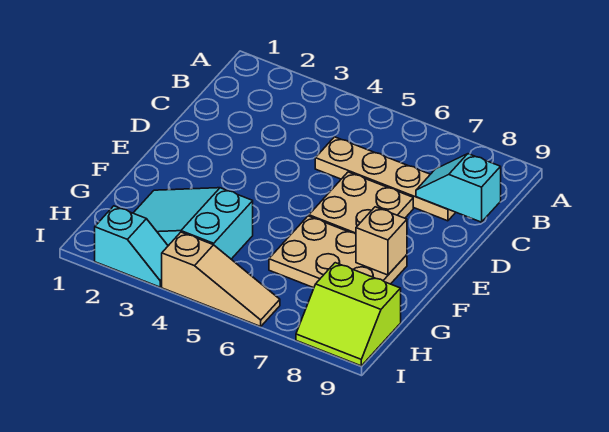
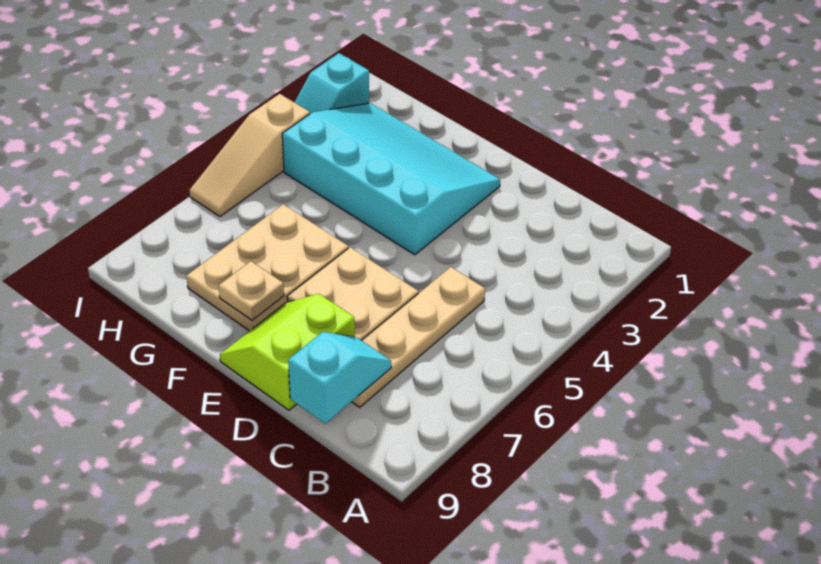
tan 1x1 brick [356,207,407,275] -> tan 1x1 plate [219,261,284,320]
cyan 2x3 slope [134,188,253,259] -> cyan 3x4 slope [282,103,500,255]
lime 2x2 slope [296,263,401,366] -> lime 2x2 slope moved to [220,294,355,410]

